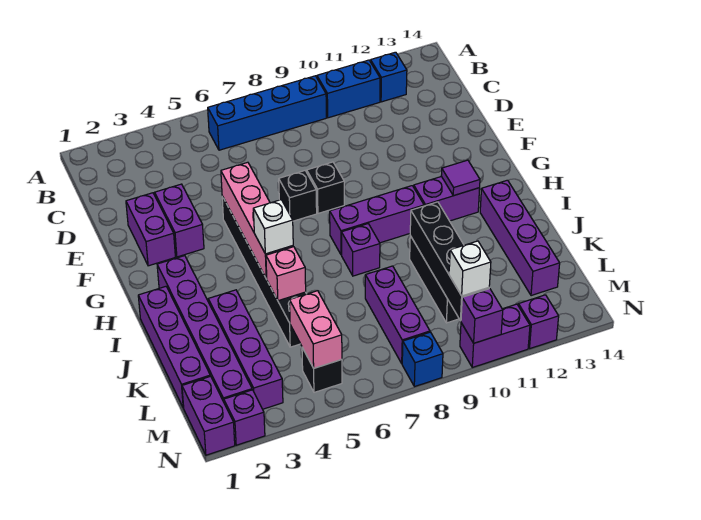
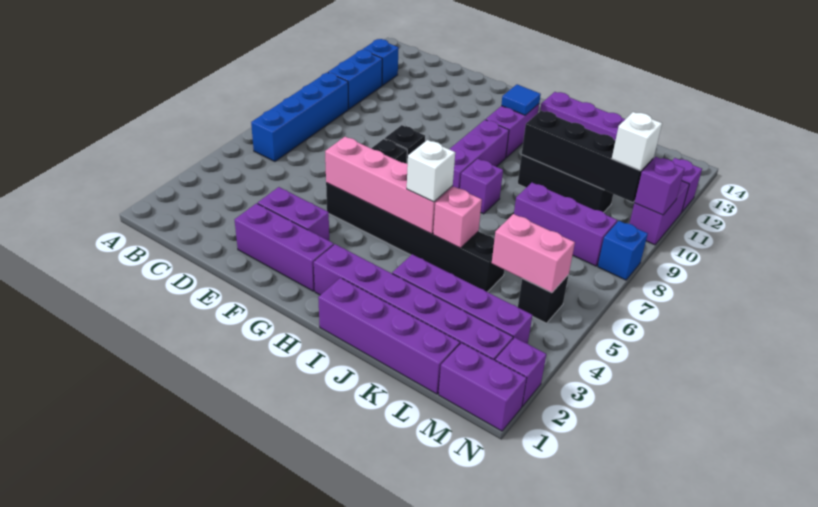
purple 1x2 brick [126,193,175,266] -> purple 1x3 brick [235,203,334,291]
purple 1x1 tile [441,160,480,196] -> blue 1x1 tile [501,84,541,115]

